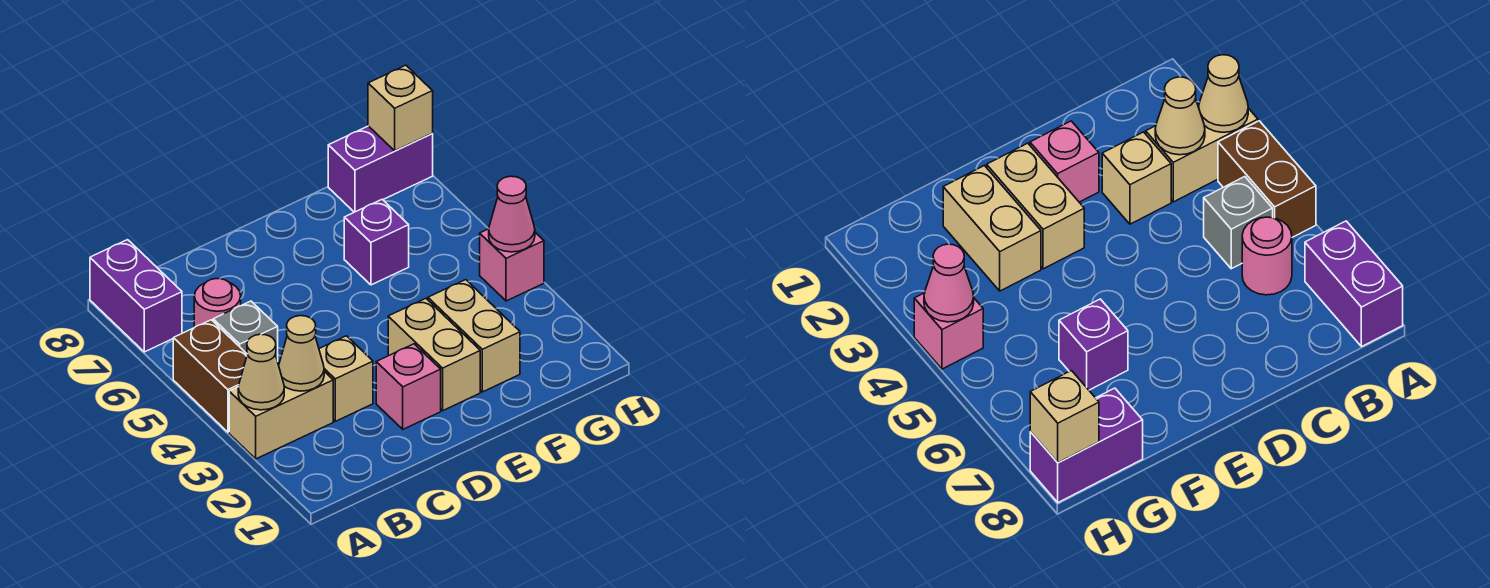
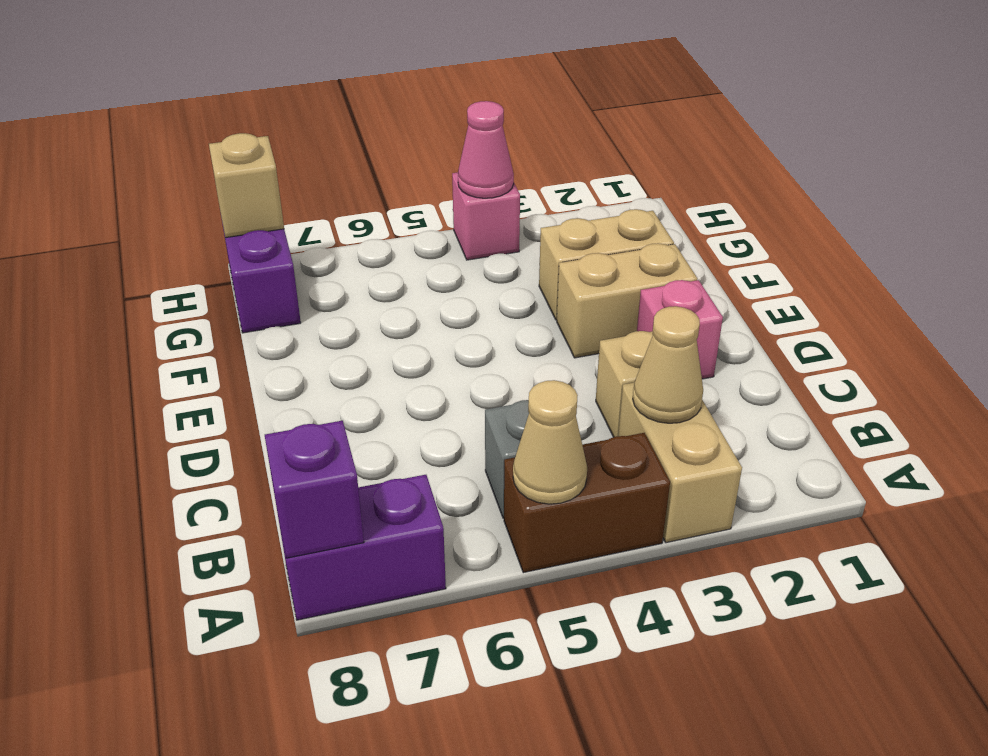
tan 1x1 cone [238,334,284,410] -> tan 1x1 cone moved to [513,380,587,504]
pink 1x1 round brick [194,279,241,328] -> none
purple 1x1 brick [344,200,409,285] -> purple 1x1 brick moved to [265,421,364,558]

